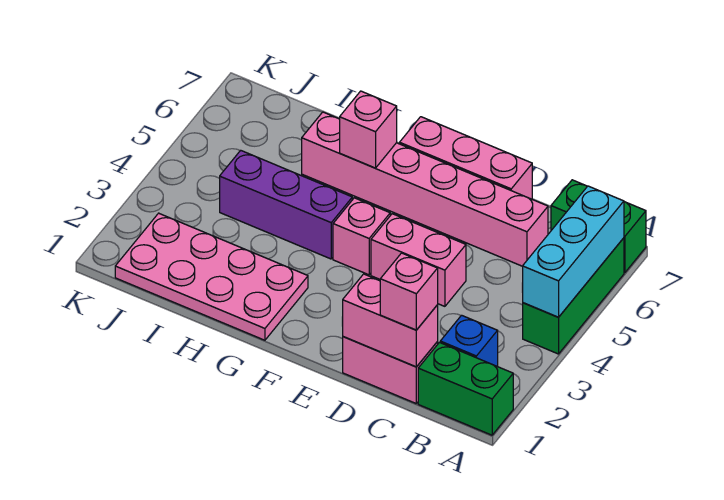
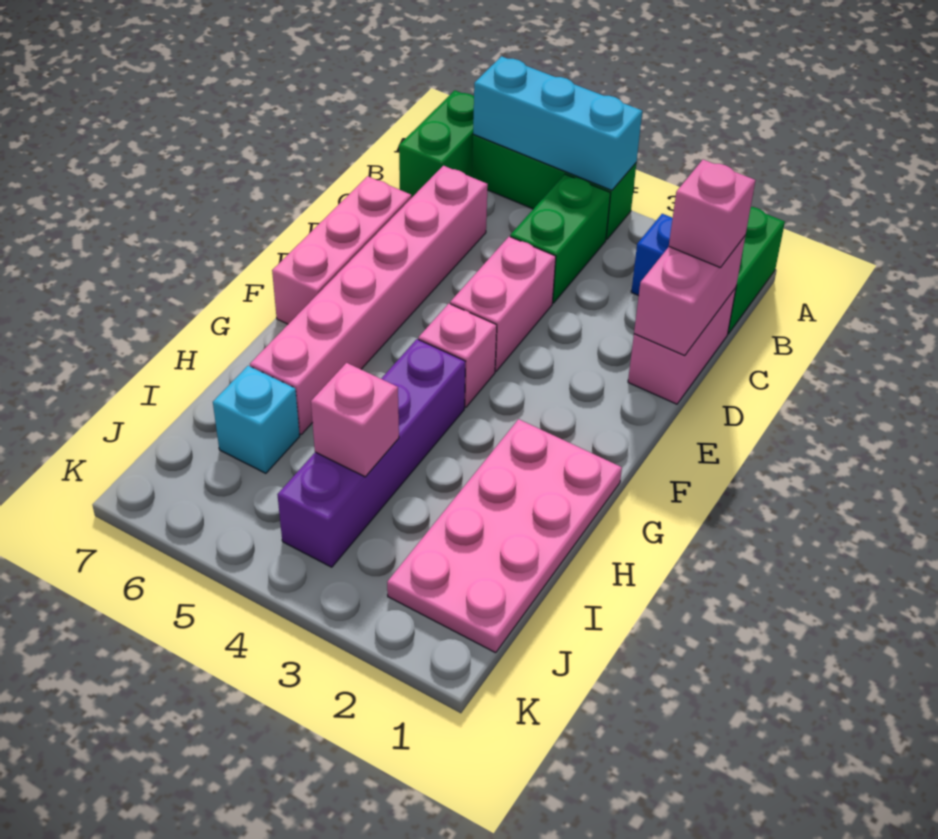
none -> green 1x2 brick [510,174,611,303]
purple 1x3 brick [220,150,352,259] -> purple 1x4 brick [277,339,465,567]
pink 1x1 brick [340,91,397,168] -> pink 1x1 brick moved to [311,363,399,477]
none -> cyan 1x1 brick [213,366,300,473]

